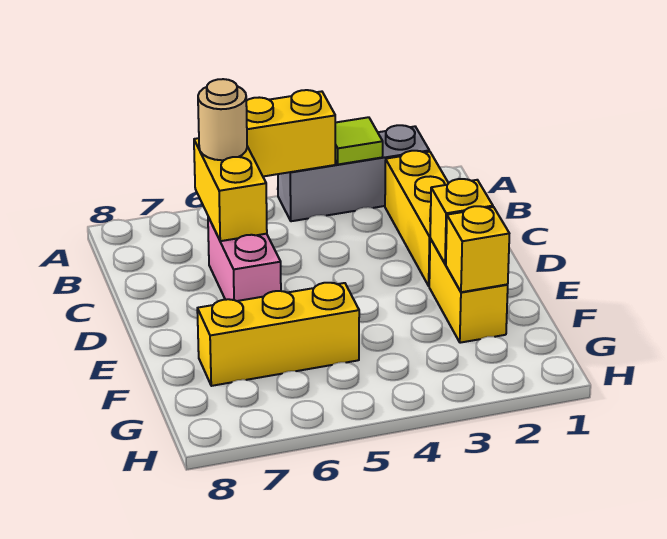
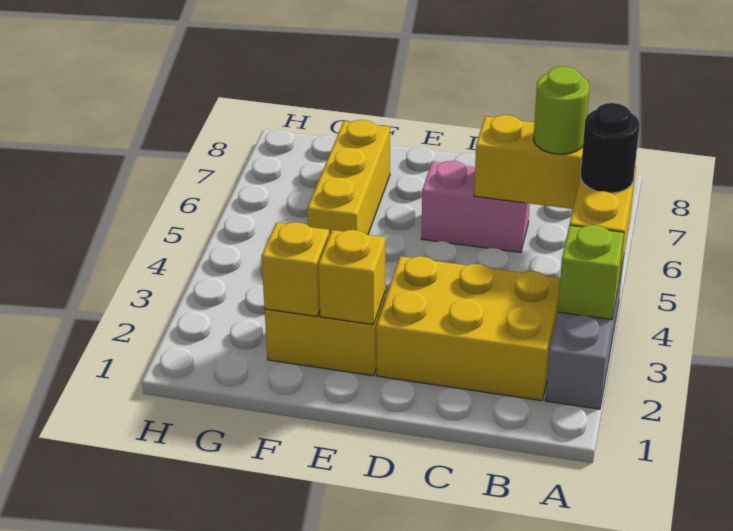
lime 1x1 tile [335,117,383,164] -> lime 1x1 brick [558,225,624,320]
none -> black 1x1 round brick [581,103,640,193]
yellow 1x3 brick [385,151,448,286] -> yellow 2x3 brick [376,256,560,401]
tan 1x1 round brick [198,79,247,160] -> lime 1x1 round brick [534,67,590,154]

